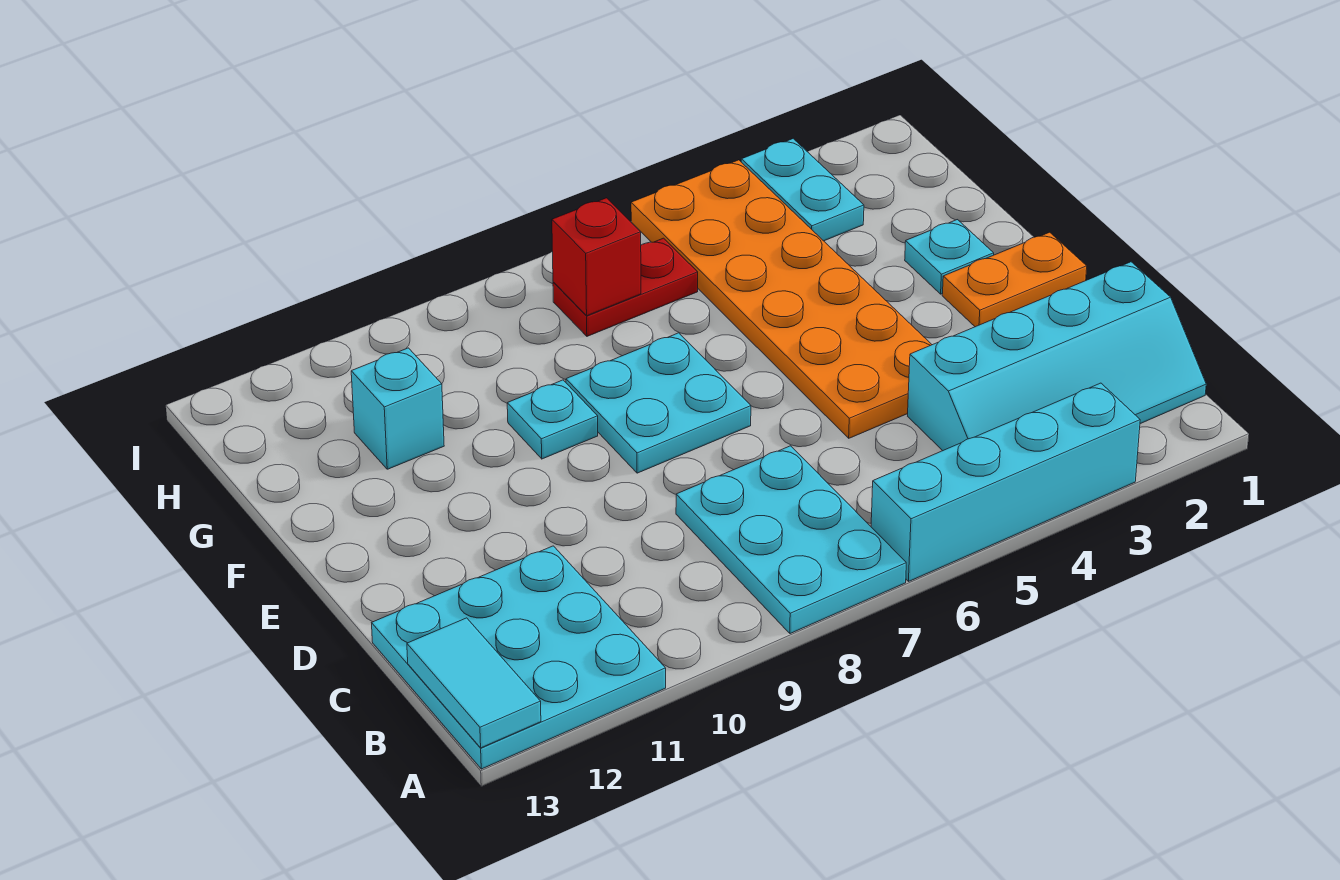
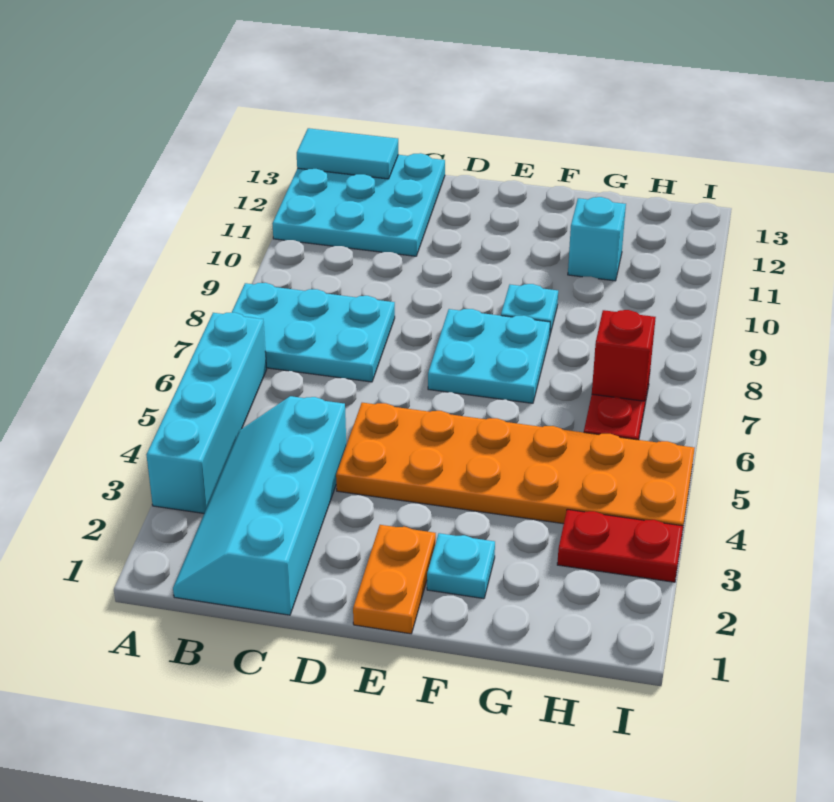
cyan 1x2 plate [741,139,864,241] -> red 1x2 plate [557,509,683,582]

